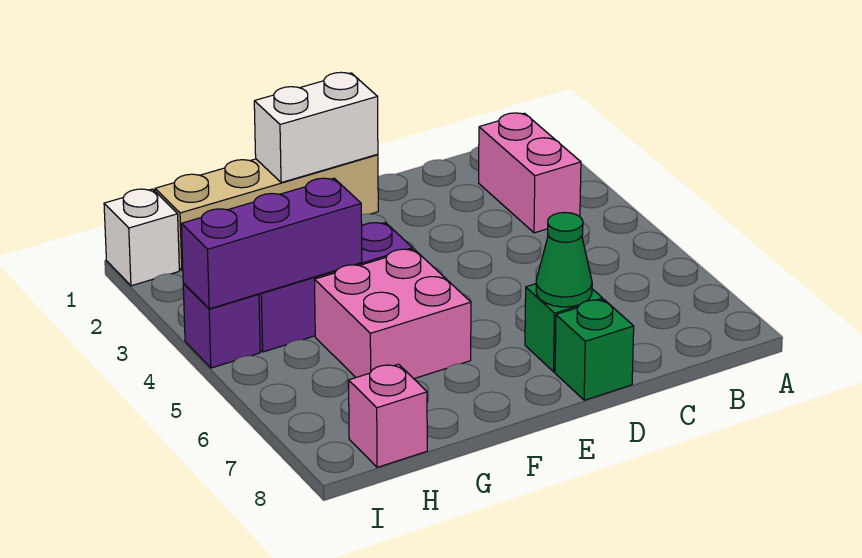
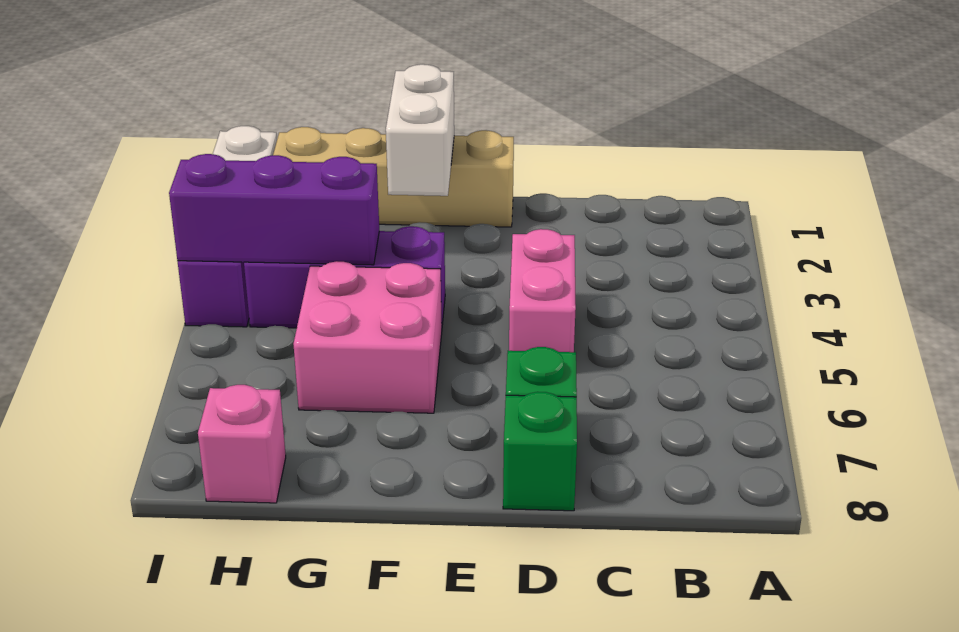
pink 1x2 brick [479,113,581,233] -> pink 1x2 brick moved to [509,229,576,352]
green 1x1 cone [536,213,592,307] -> none
white 1x2 brick [254,72,378,183] -> white 1x2 brick turned to [386,64,454,196]

